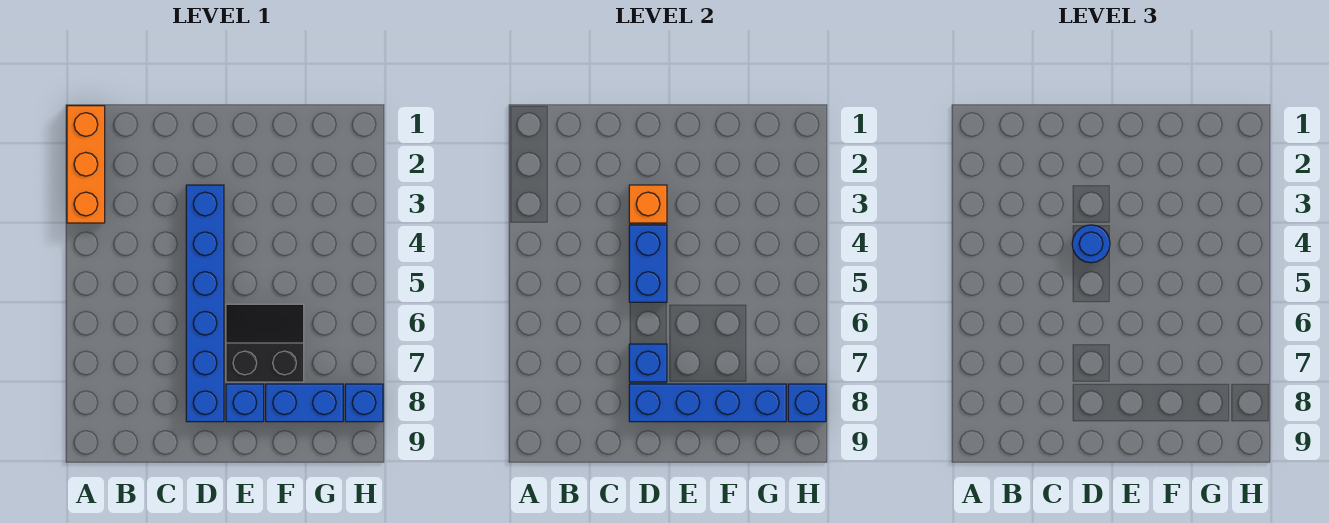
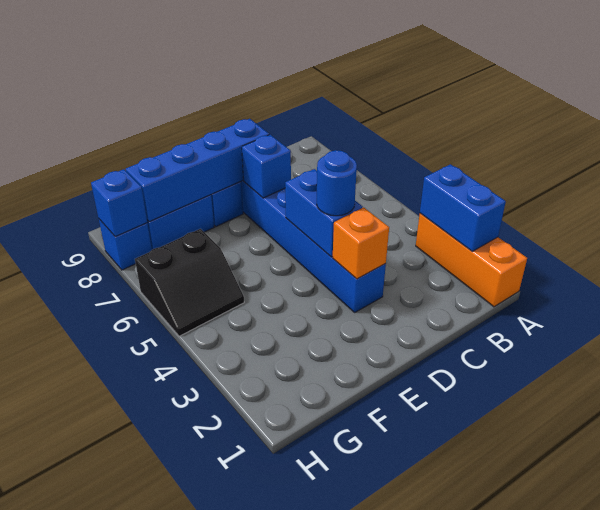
none -> blue 1x2 brick [420,164,506,251]
black 2x2 slope [226,304,304,382] -> black 2x2 slope moved to [135,229,244,336]

